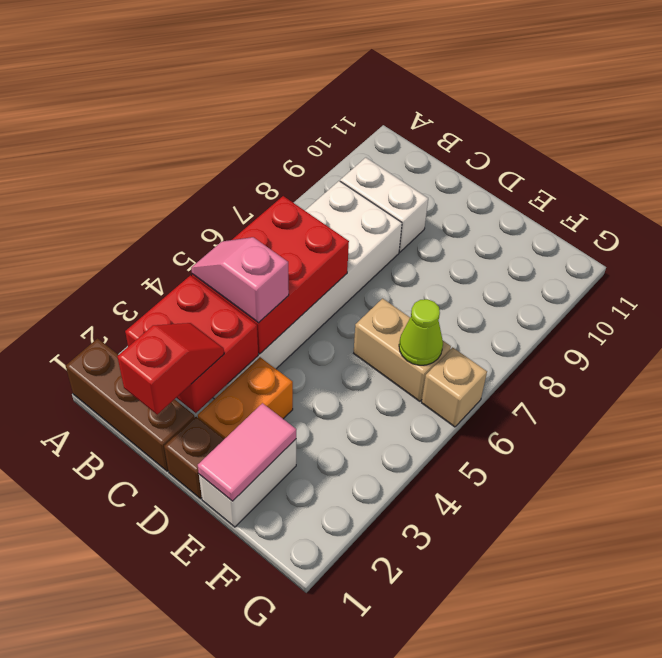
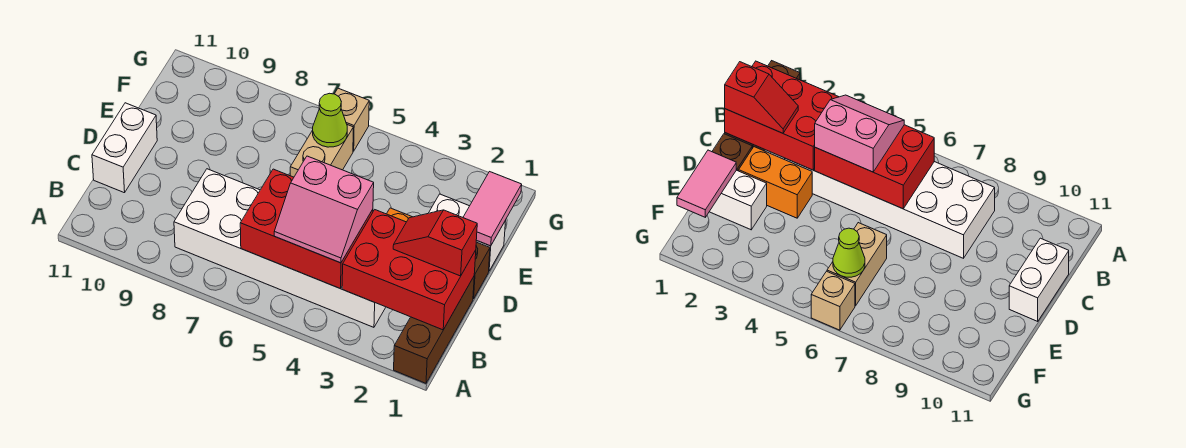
red 2x2 brick [125,275,258,413] -> red 2x3 brick [342,210,476,330]
pink 1x2 slope [191,237,289,323] -> pink 2x2 slope [274,156,374,263]
white 1x2 brick [340,158,428,252] -> white 1x2 brick moved to [92,103,157,193]
pink 1x2 tile [198,403,296,501] -> pink 1x2 tile turned to [463,172,522,246]

